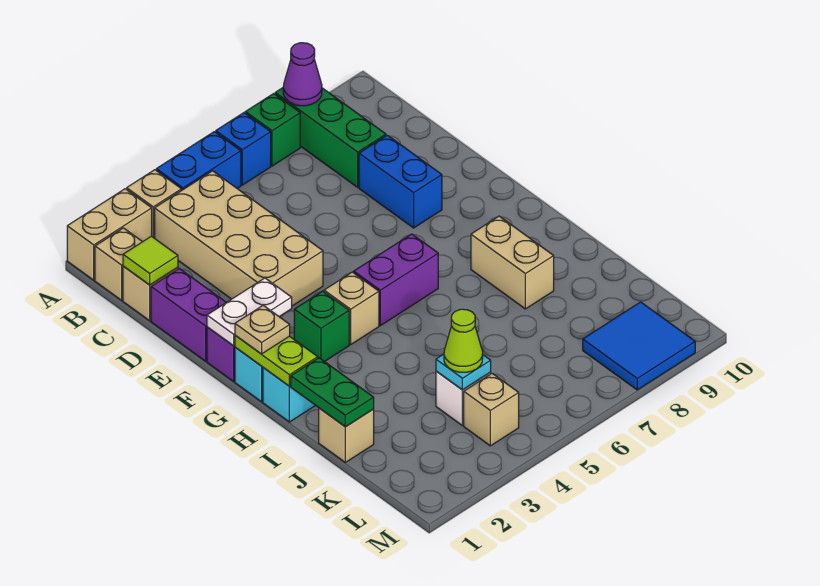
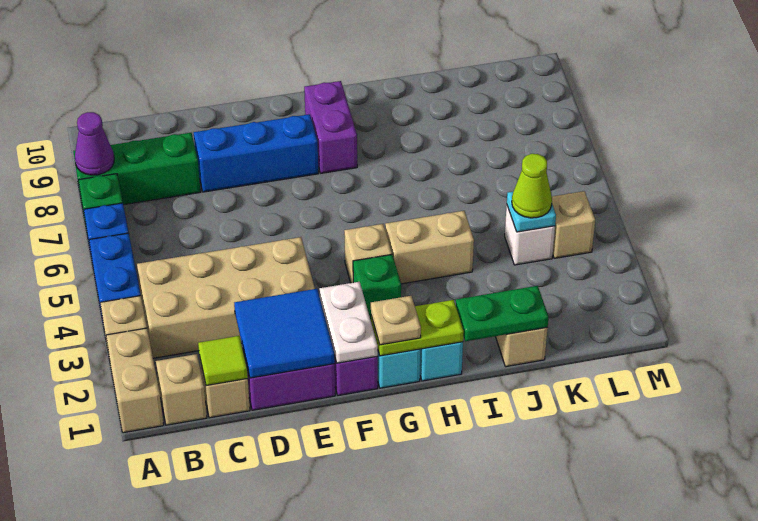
blue 1x2 brick [359,135,442,228] -> blue 1x3 brick [194,114,318,192]
purple 1x2 brick [354,234,438,326] -> purple 1x2 brick moved to [304,81,357,173]
tan 1x2 brick [471,216,554,309] -> tan 1x2 brick moved to [385,211,474,284]
blue 2x2 tile [583,302,695,390] -> blue 2x2 tile moved to [234,289,335,378]

